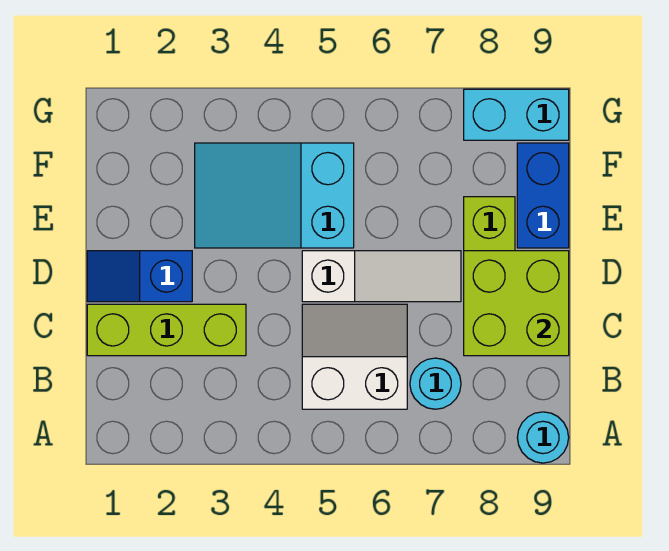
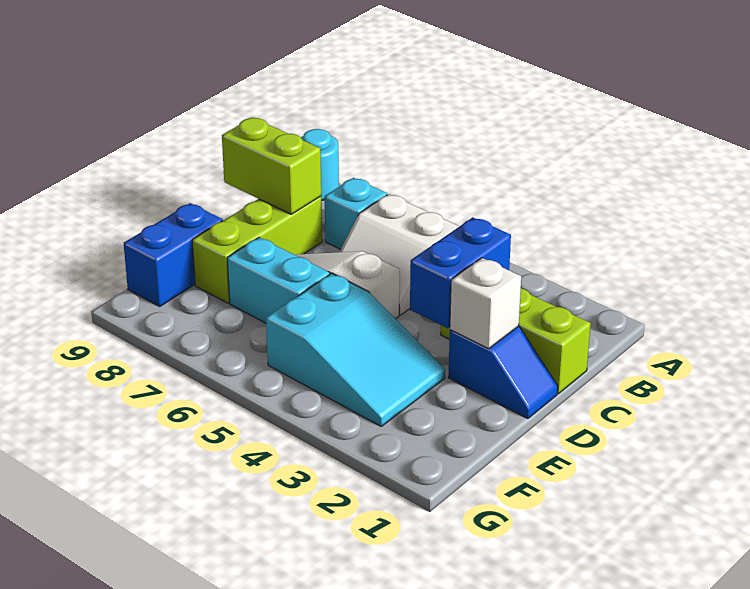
cyan 1x1 round brick [410,358,461,409] -> cyan 1x1 brick [325,178,387,249]
none -> blue 1x2 brick [410,217,511,328]
lime 2x2 brick [464,251,569,356] -> lime 1x2 brick [222,118,321,214]
none -> white 1x1 brick [450,258,521,349]
cyan 1x2 brick [464,89,569,140] -> cyan 1x2 brick moved to [227,237,330,323]

